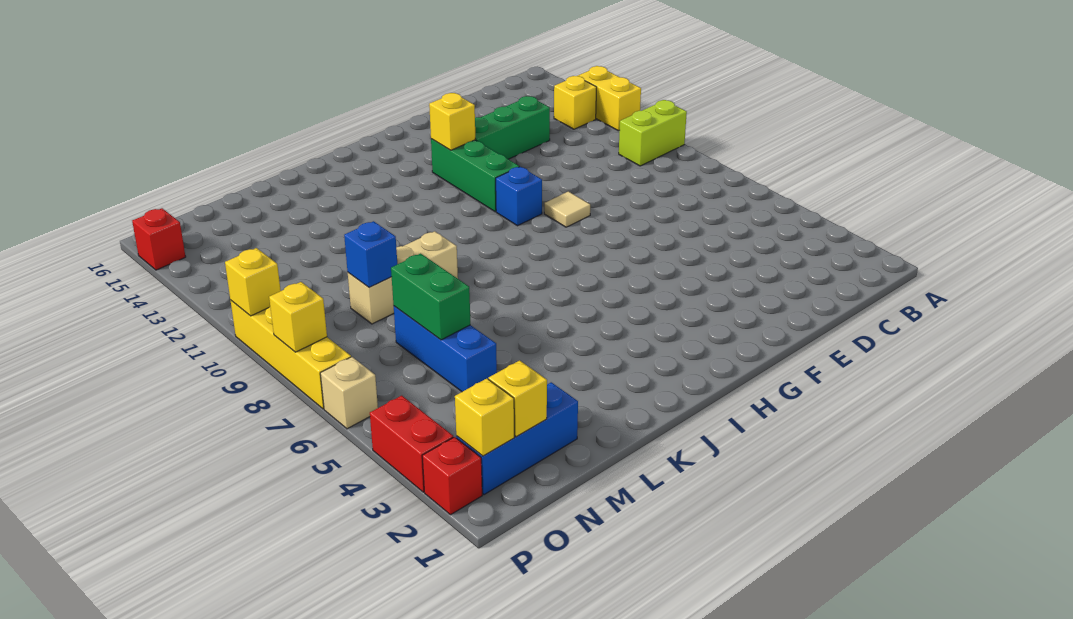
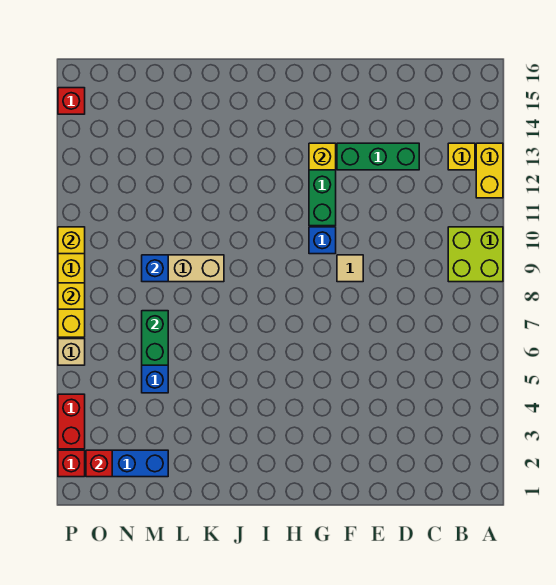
lime 1x2 brick [619,100,687,166] -> lime 2x2 brick [448,227,503,282]
yellow 1x1 brick [489,360,547,437] -> none
yellow 1x1 brick [455,379,514,456] -> red 1x1 brick [86,450,112,477]

